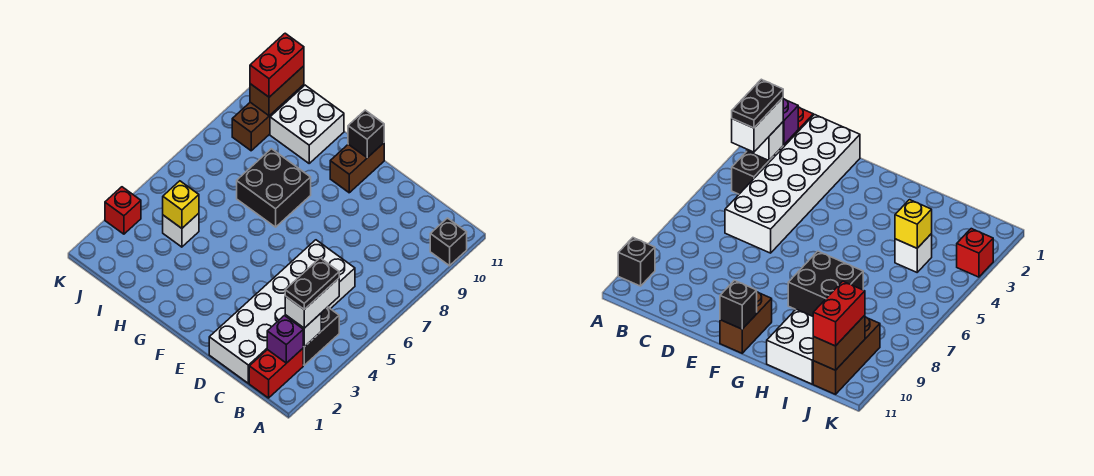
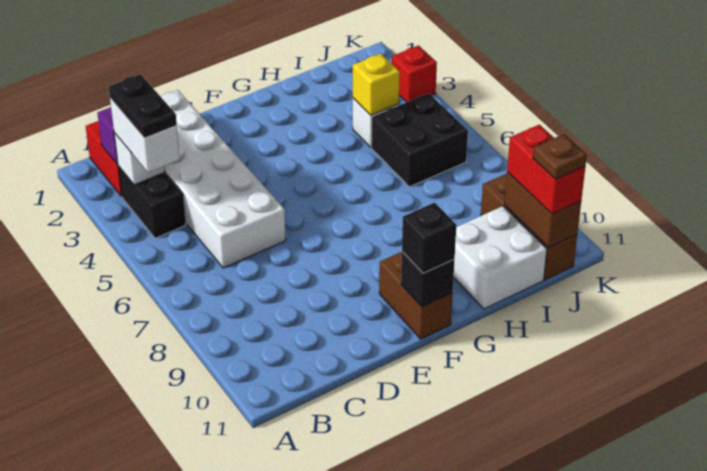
black 1x1 brick [430,218,467,266] -> black 1x1 brick moved to [402,203,456,273]
black 2x2 brick [237,149,311,227] -> black 2x2 brick moved to [371,93,468,187]
none -> brown 1x1 plate [533,134,587,179]

